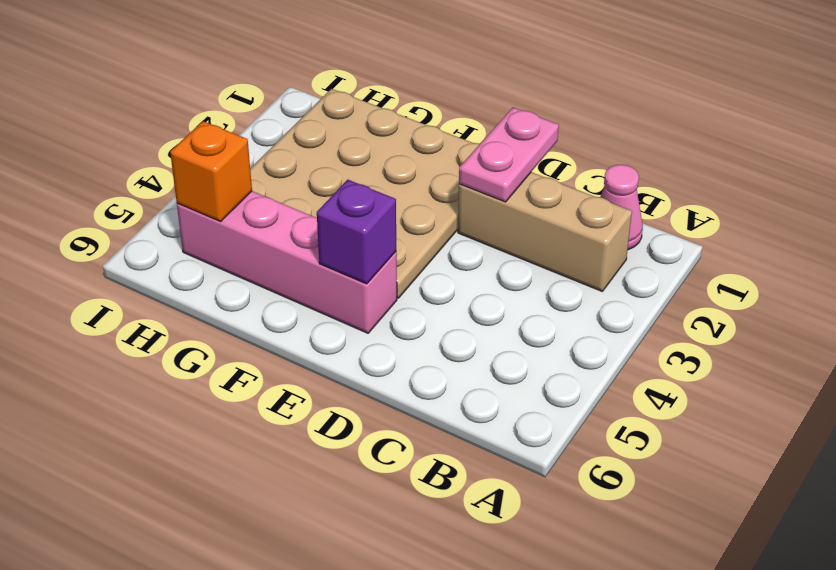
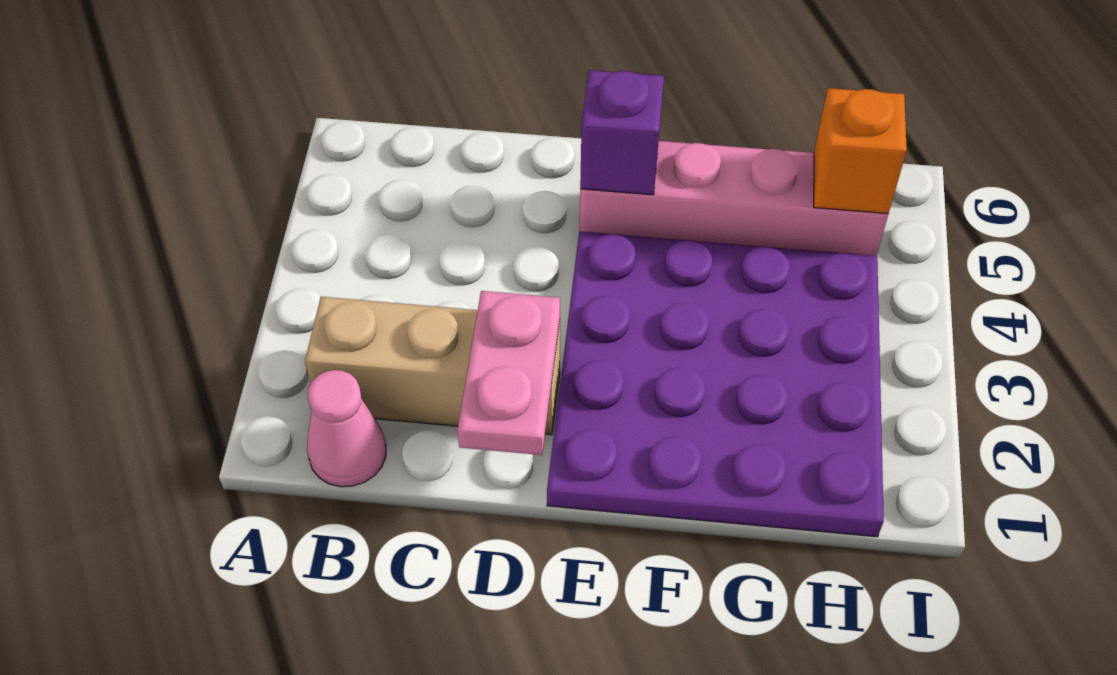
tan 4x4 plate [250,89,479,298] -> purple 4x4 plate [547,231,884,537]

